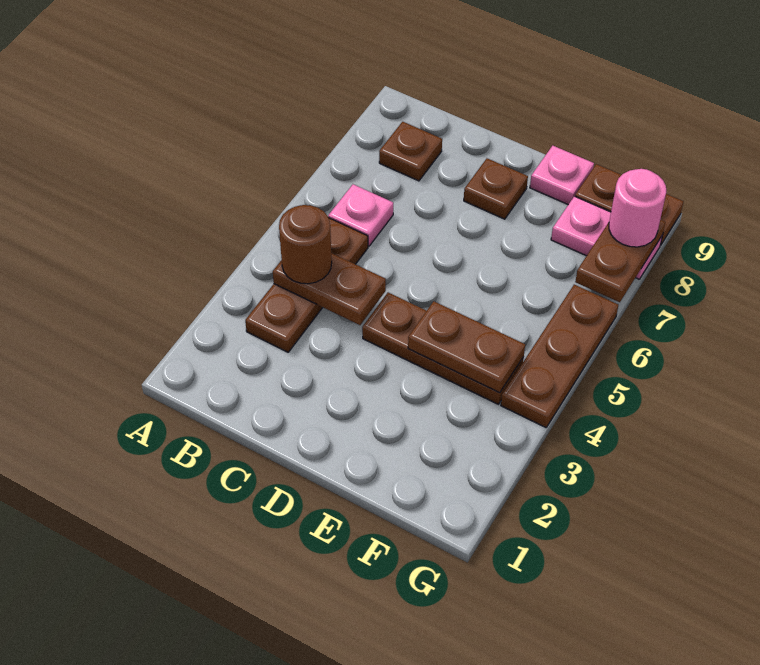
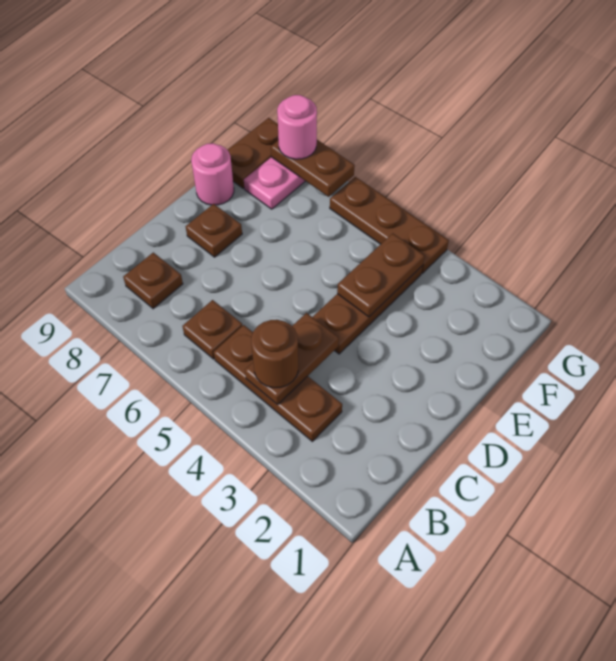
pink 1x1 plate [328,184,393,246] -> brown 1x1 plate [182,300,242,359]
pink 1x1 plate [530,146,594,205] -> pink 1x1 round brick [191,143,234,205]

